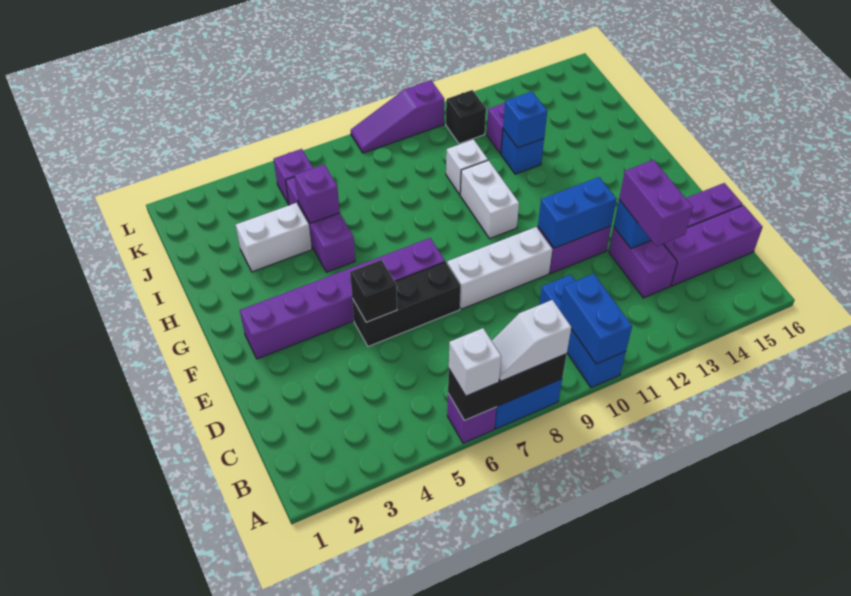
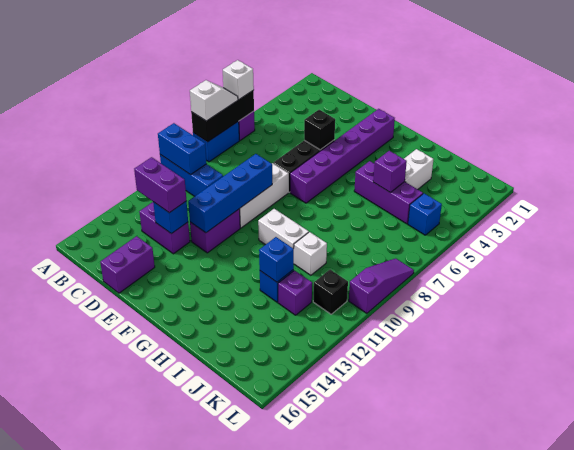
purple 1x3 brick [664,205,763,286] -> none
blue 1x2 brick [538,177,617,248] -> blue 1x4 brick [188,154,272,233]
purple 1x1 brick [274,149,313,204] -> blue 1x1 brick [408,194,442,235]

